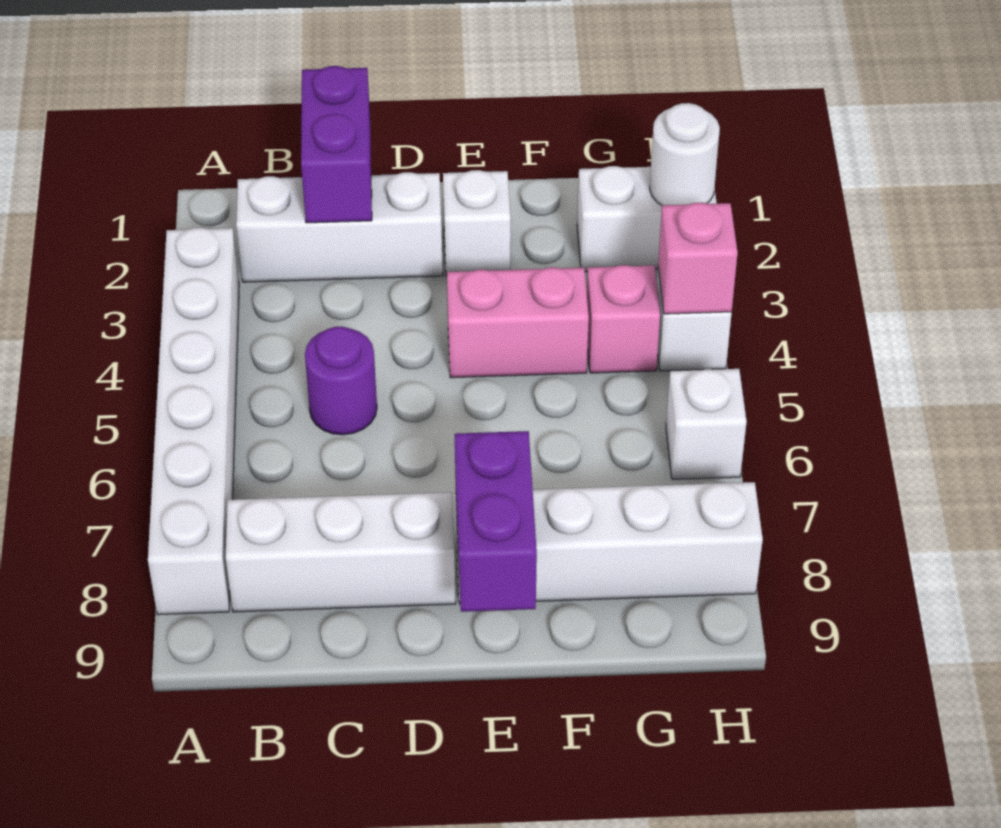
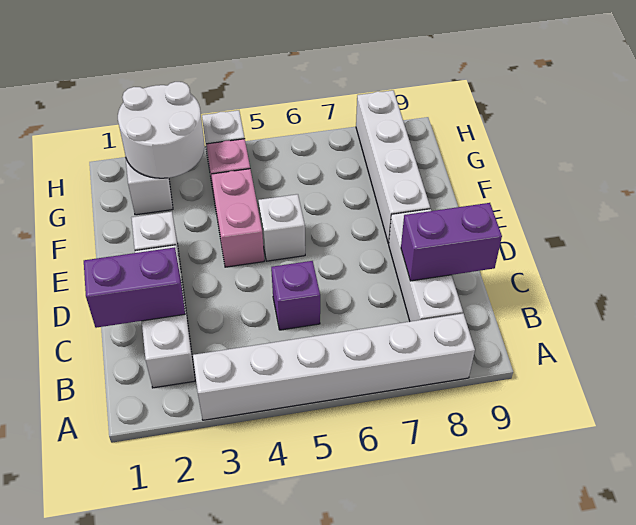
purple 1x1 round brick [305,327,377,435] -> purple 1x1 brick [271,261,320,330]
purple 1x2 brick [455,431,537,612] -> purple 1x2 brick moved to [401,203,502,281]
white 1x1 round brick [650,103,720,205] -> white 2x2 round brick [118,82,205,178]
pink 1x1 brick [658,202,738,314] -> none
white 1x1 brick [666,369,747,479] -> white 1x1 brick moved to [258,194,305,261]

